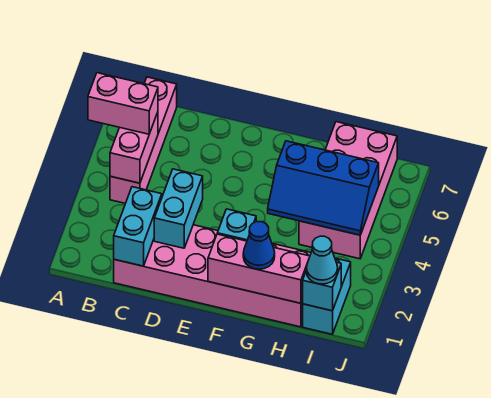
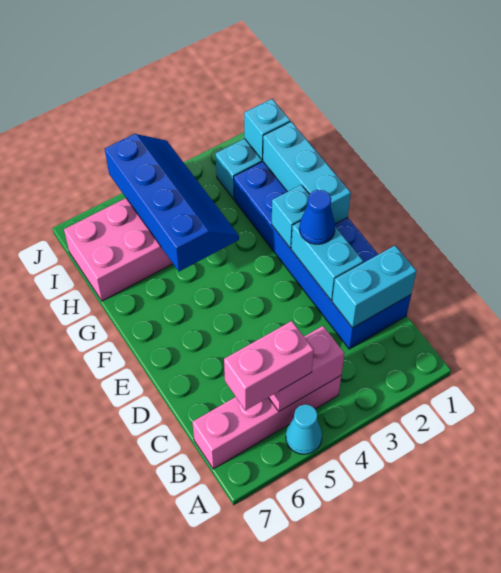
pink 1x2 brick [88,73,158,134] -> pink 1x2 brick turned to [224,321,314,410]
pink 2x6 brick [114,225,311,327] -> blue 2x6 brick [234,162,411,349]
cyan 1x2 brick [154,169,203,248] -> cyan 1x2 brick turned to [291,222,363,300]
pink 1x3 brick [208,234,310,303] -> cyan 1x3 brick [263,122,351,224]
blue 1x1 cone [243,222,275,269] -> blue 1x1 cone moved to [299,190,335,244]
blue 2x3 slope [268,141,379,235] -> blue 2x4 slope [105,134,239,271]
cyan 1x1 cone [306,236,338,284] -> cyan 1x1 cone moved to [286,404,322,454]

